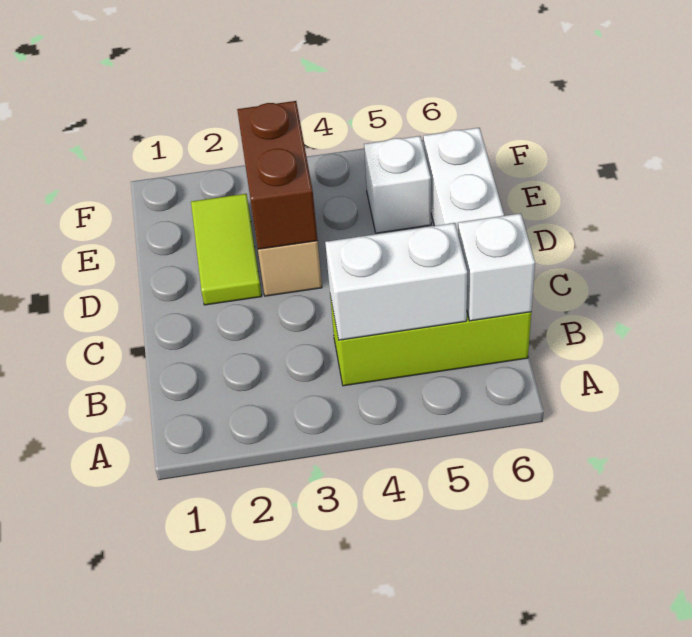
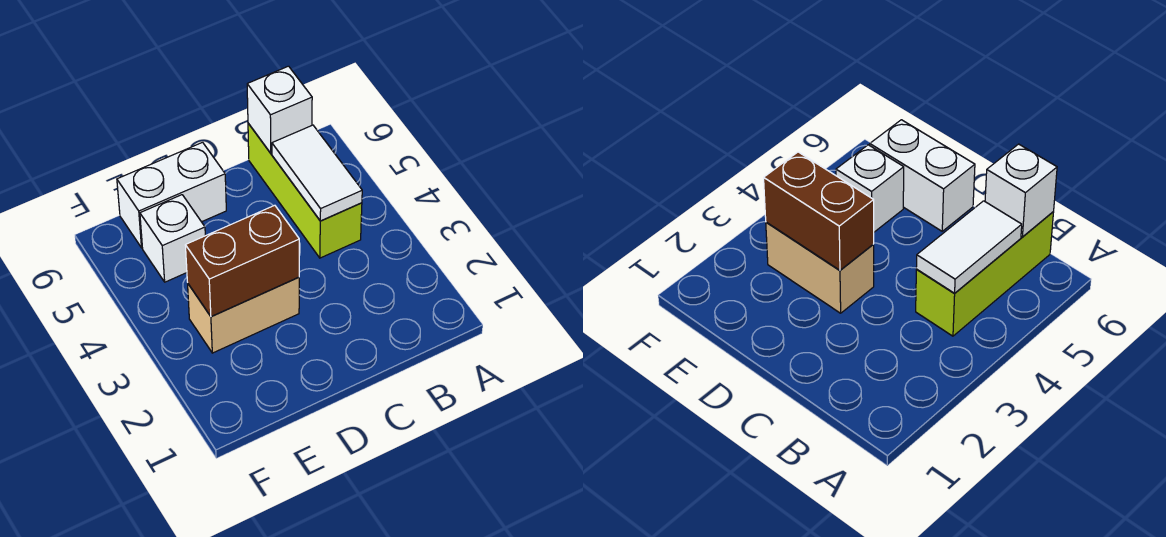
white 1x2 brick [325,223,467,340] -> white 1x2 tile [272,125,362,221]
lime 1x2 tile [191,194,262,305] -> none

